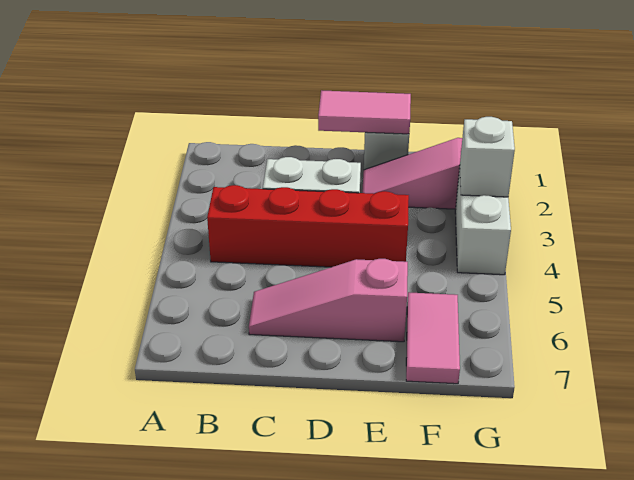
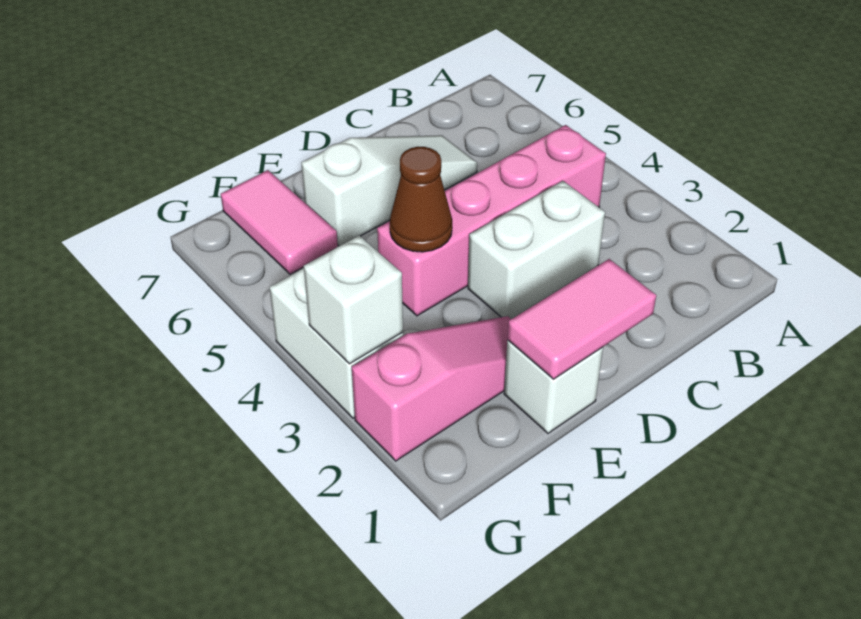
red 1x4 brick [207,185,409,267] -> pink 1x4 brick [377,125,606,316]
pink 1x3 slope [249,259,408,342] -> white 1x3 slope [301,135,477,246]
none -> brown 1x1 cone [390,147,452,252]

